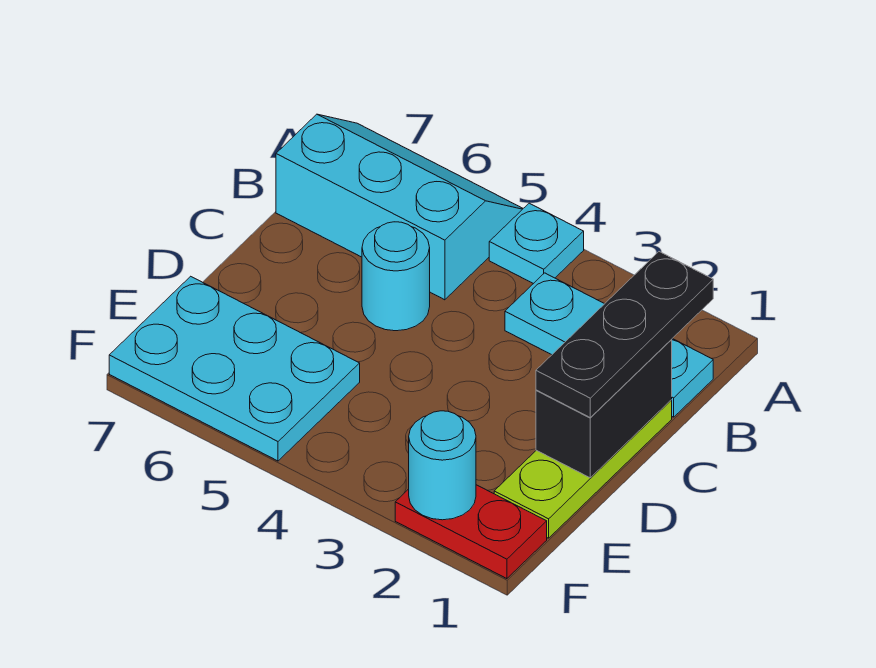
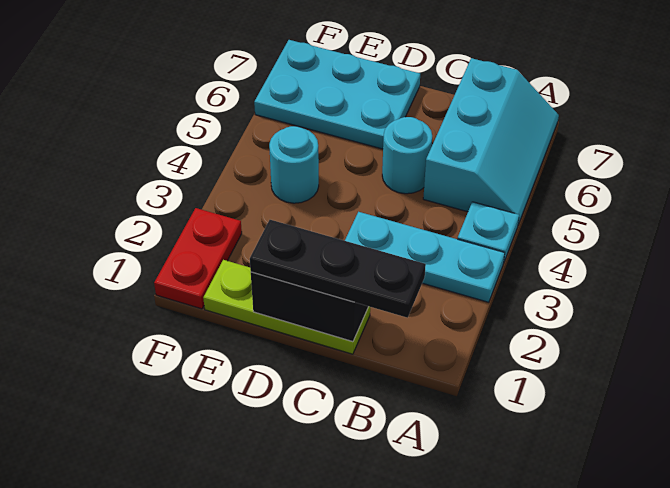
cyan 1x3 plate [505,273,713,417] -> cyan 1x3 plate turned to [345,212,505,302]
cyan 2x3 plate [109,276,360,461] -> cyan 2x3 plate turned to [254,40,420,149]
cyan 1x1 round brick [409,411,476,520] -> cyan 1x1 round brick moved to [269,126,319,203]

